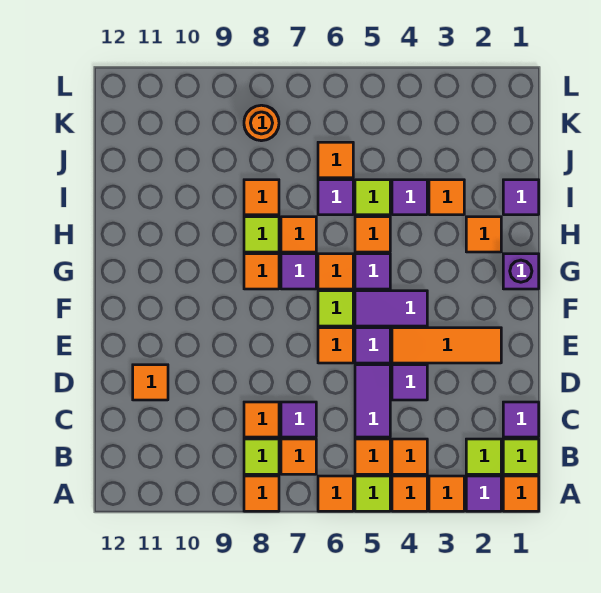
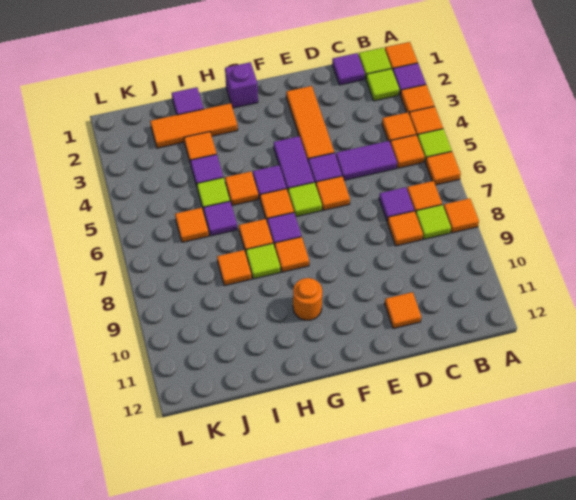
purple 1x1 tile [392,365,427,400] -> none
orange 1x1 tile [466,217,501,252] -> orange 1x3 tile [150,103,238,148]
orange 1x1 round brick [244,105,279,141] -> orange 1x1 round brick moved to [293,278,322,320]

